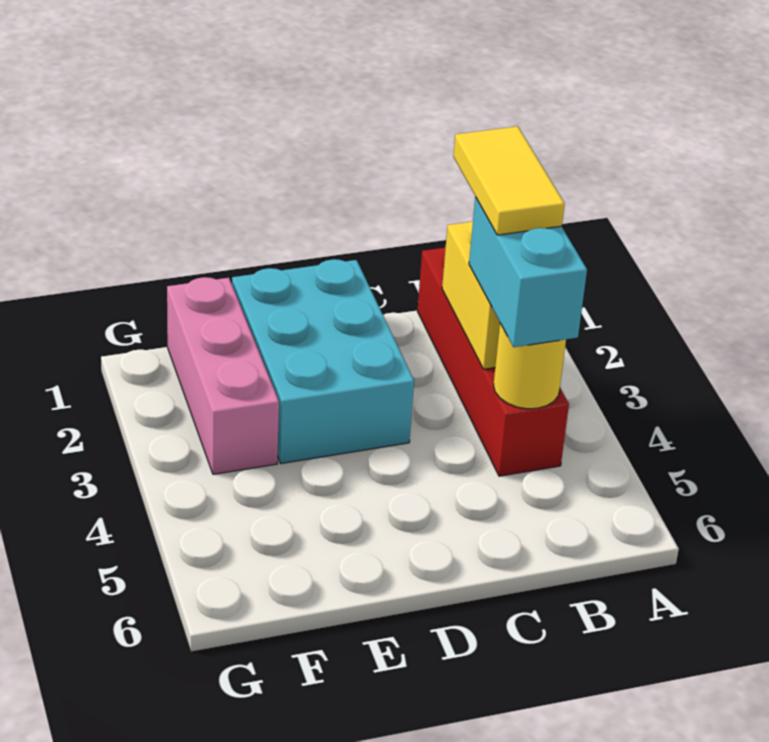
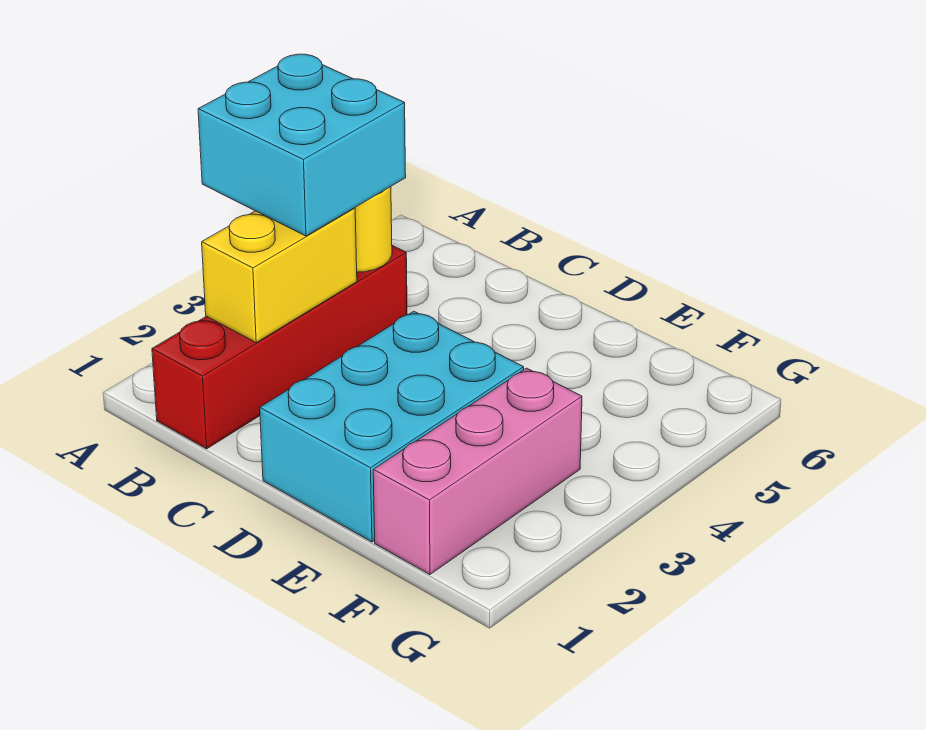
yellow 1x2 tile [453,126,565,235] -> none
cyan 1x2 brick [469,197,587,347] -> cyan 2x2 brick [198,54,406,236]

